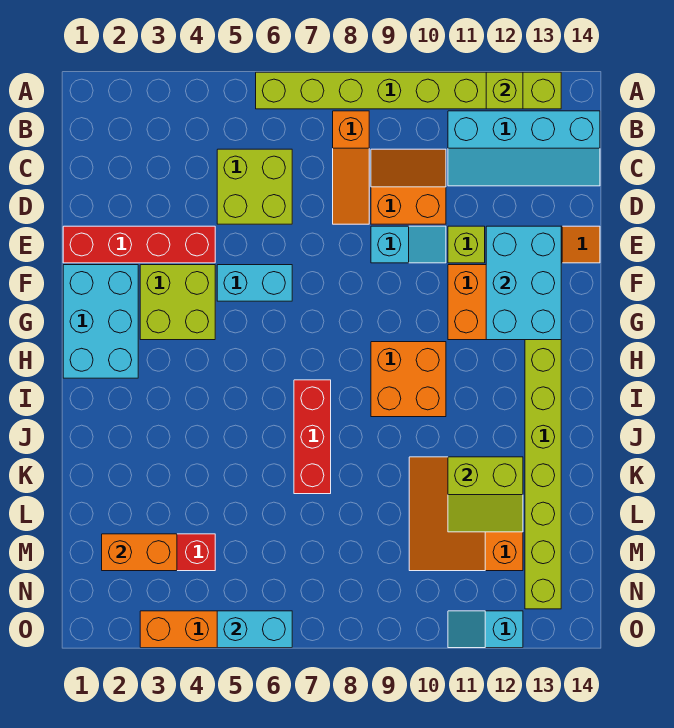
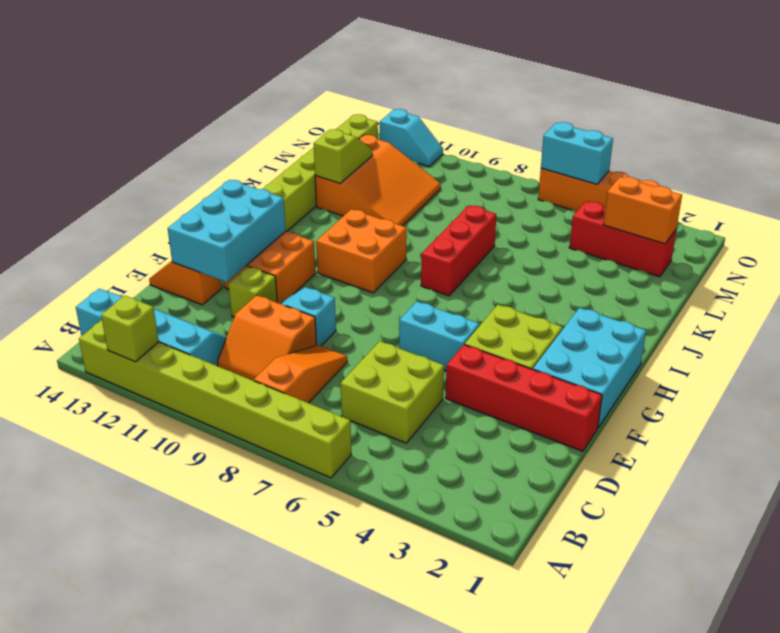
lime 2x2 slope [448,457,523,532] -> lime 1x2 slope [314,129,373,183]

